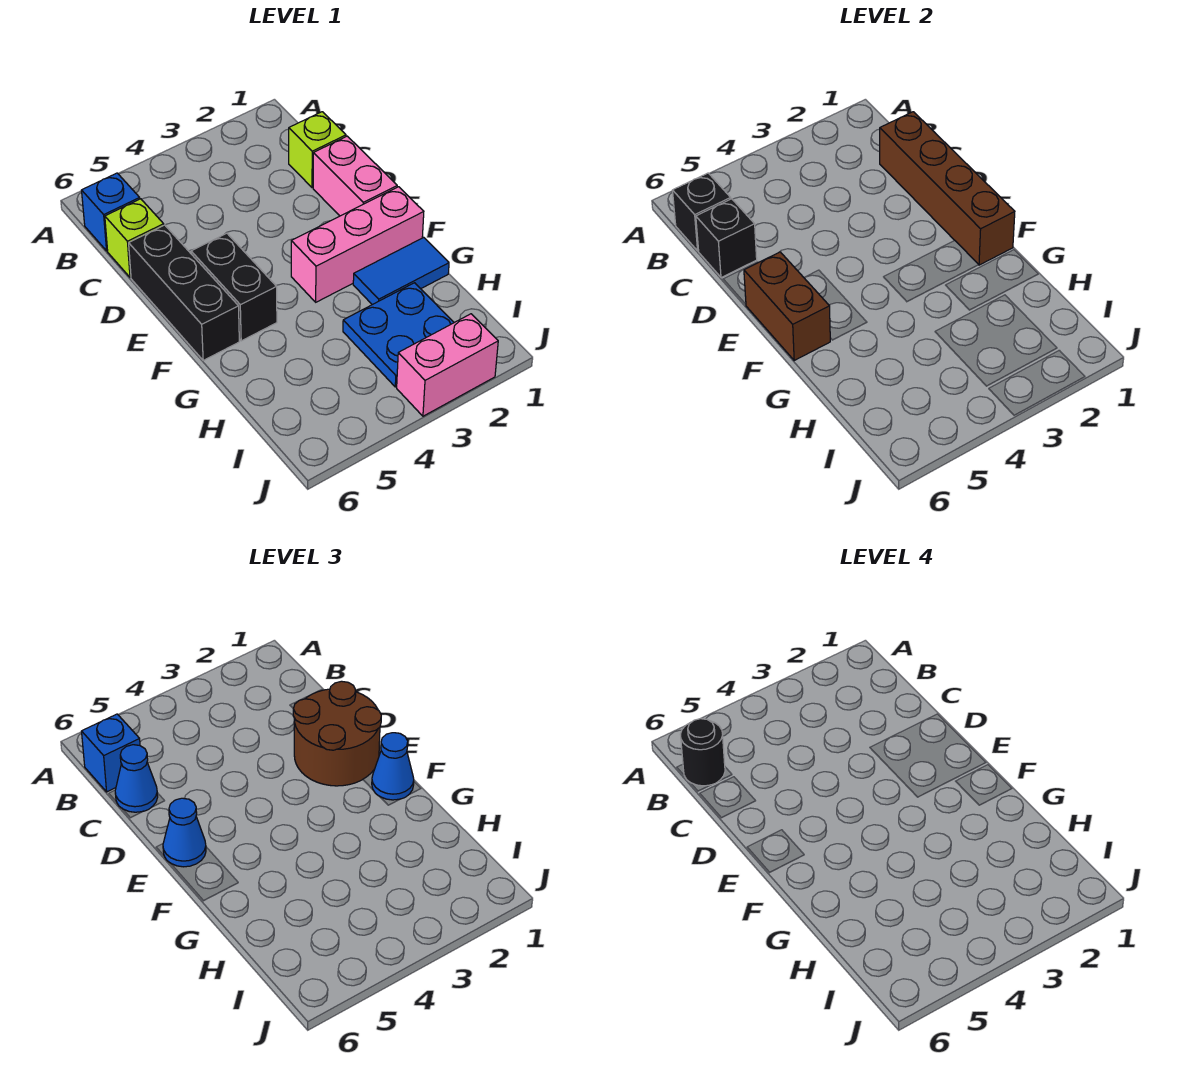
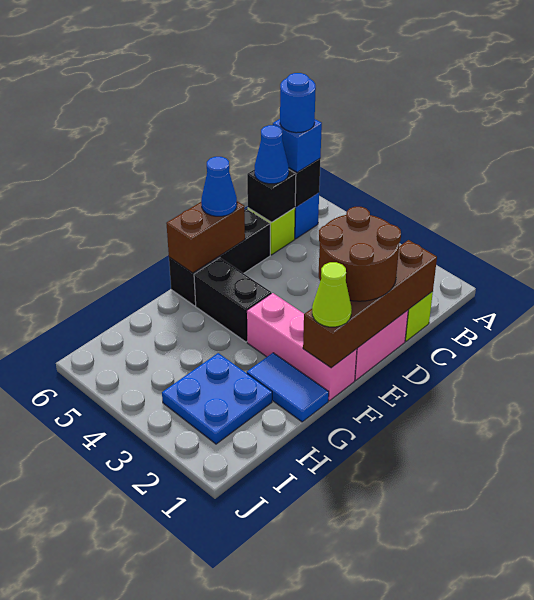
black 1x1 round brick [680,719,725,786] -> blue 1x1 round brick [280,73,316,133]
black 1x2 brick [191,233,277,341] -> black 1x2 brick turned to [194,258,271,342]
blue 1x1 cone [372,733,414,800] -> lime 1x1 cone [312,262,352,327]
pink 1x2 brick [397,314,498,416] -> none

